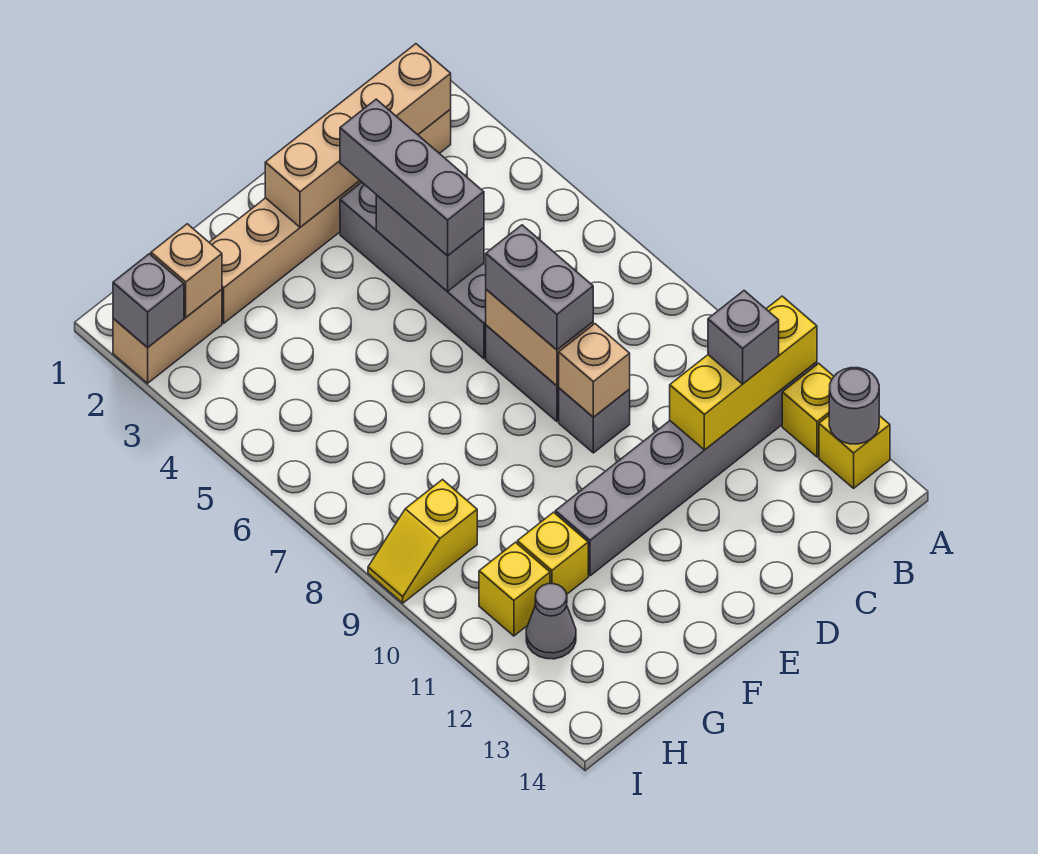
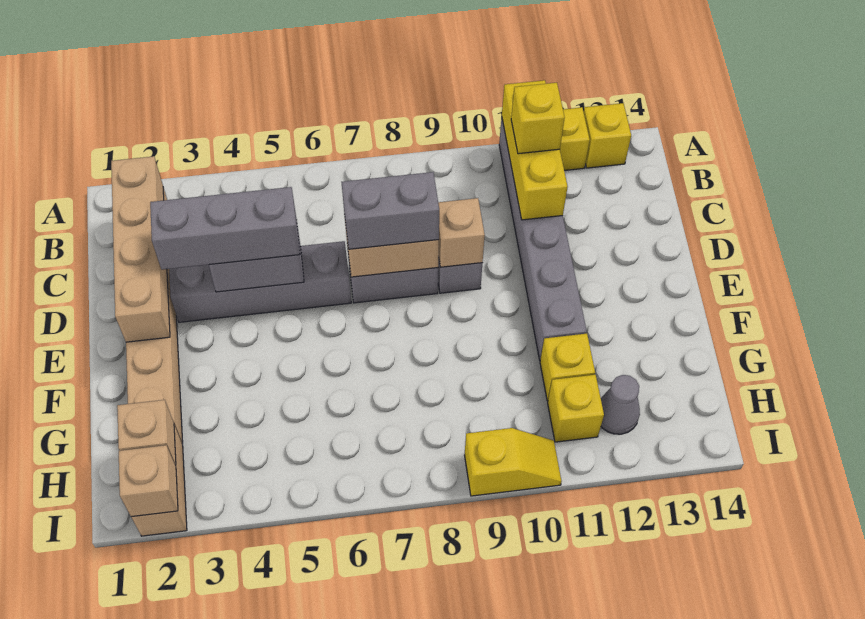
grey 1x1 round brick [829,368,879,444] -> none
grey 1x1 brick [708,291,779,384] -> yellow 1x1 brick [511,83,565,154]
yellow 1x2 slope [368,480,477,603] -> yellow 1x2 slope turned to [465,428,562,496]
grey 1x1 brick [113,254,184,348] -> tan 1x1 brick [119,445,178,517]

